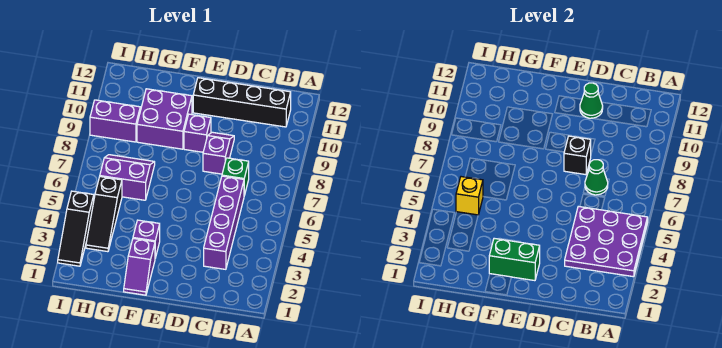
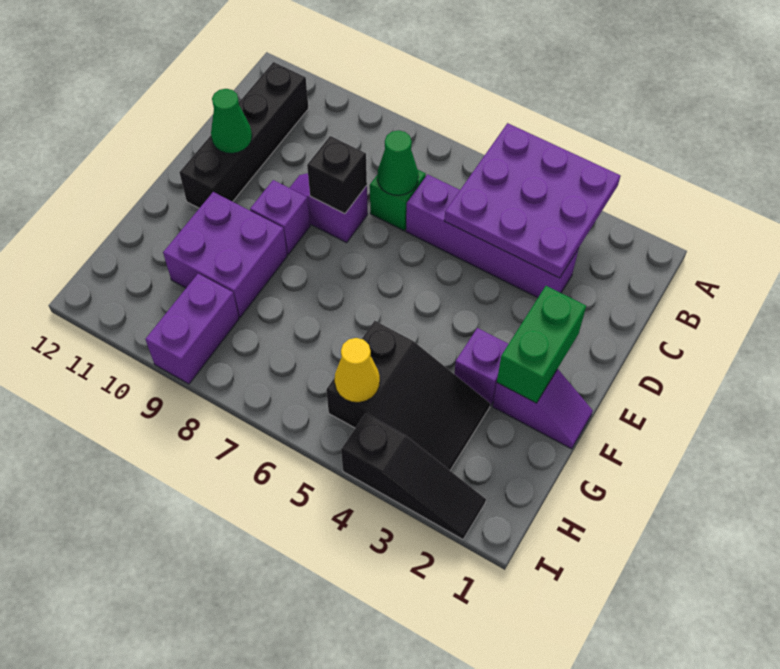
purple 2x2 slope [100,155,155,200] -> none
black 1x3 slope [86,177,122,252] -> black 2x3 slope [326,321,490,470]
yellow 1x1 brick [456,177,483,215] -> yellow 1x1 cone [335,338,380,402]

